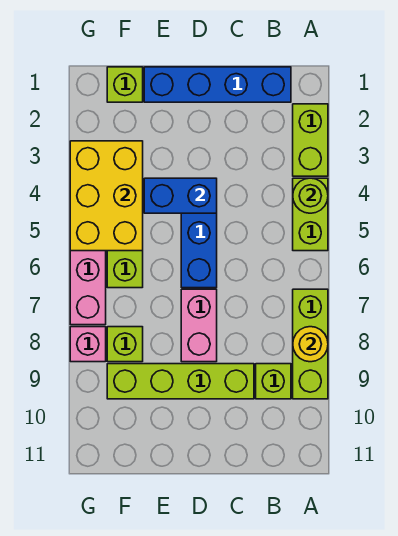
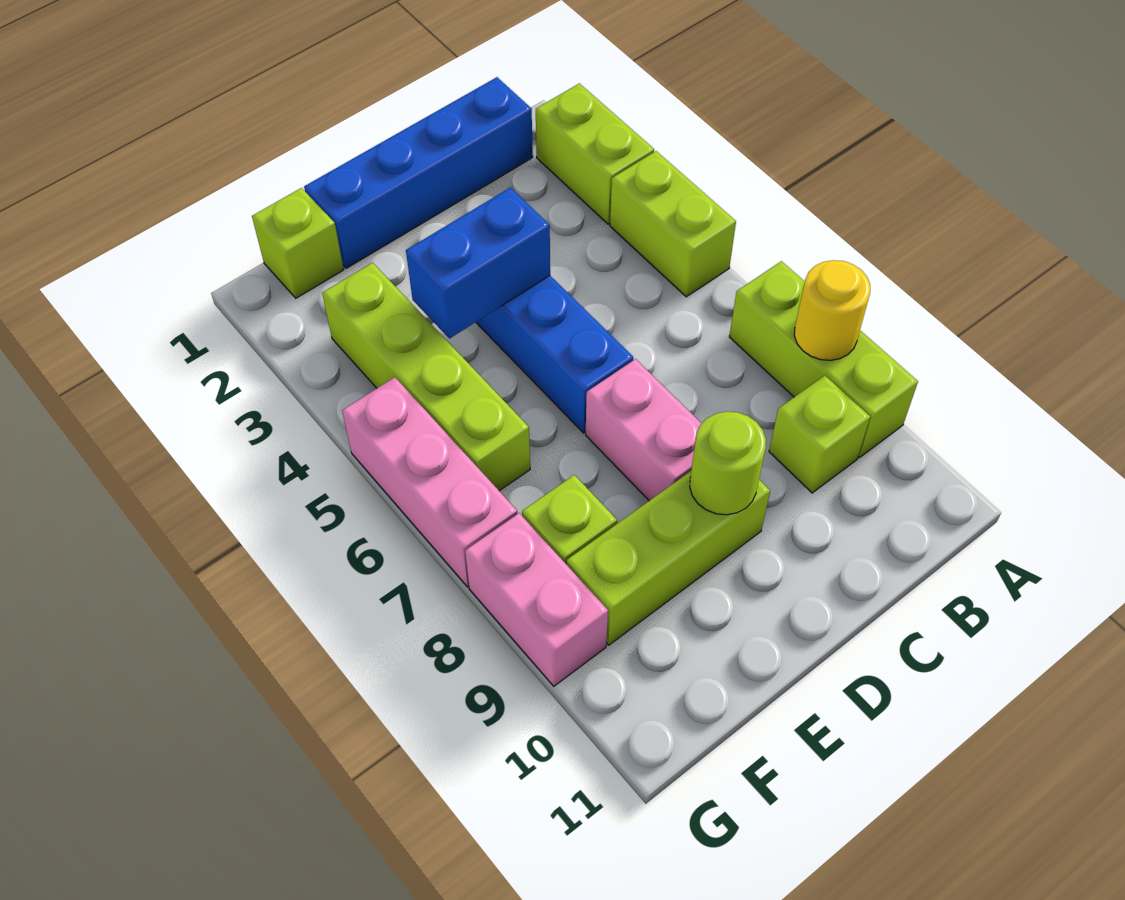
lime 1x1 round brick [293,178,328,213] -> lime 1x1 round brick moved to [690,411,766,515]
lime 1x4 brick [107,364,254,399] -> lime 1x3 brick [567,471,770,645]
yellow 2x3 brick [70,141,143,251] -> none
pink 1x1 brick [70,327,106,362] -> pink 1x2 brick [465,513,608,686]

